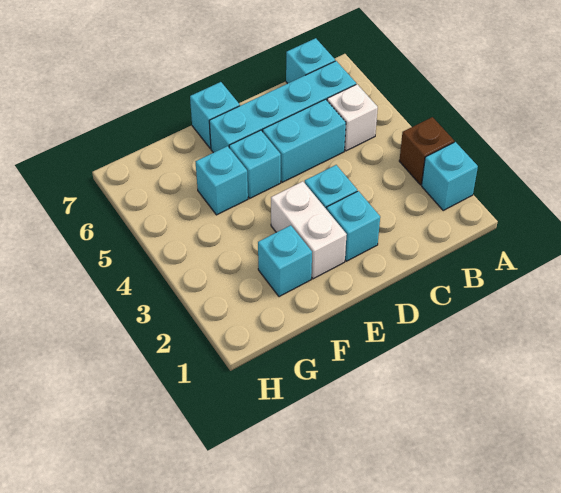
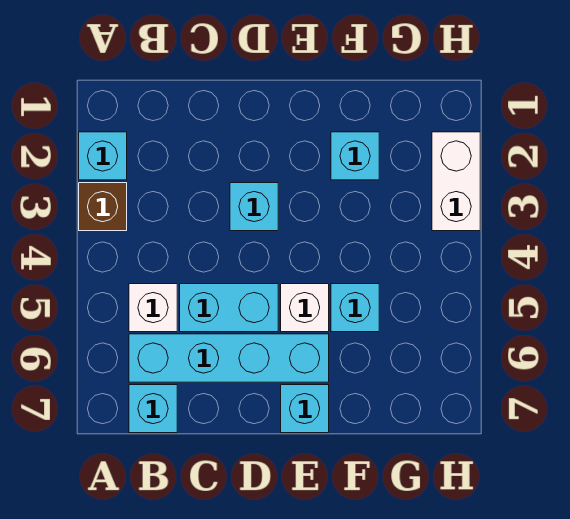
cyan 1x1 brick [327,191,380,261] -> none
white 1x2 brick [271,181,347,279] -> white 1x2 brick moved to [432,132,480,231]
cyan 1x1 brick [229,130,281,198] -> white 1x1 brick [281,284,329,332]

